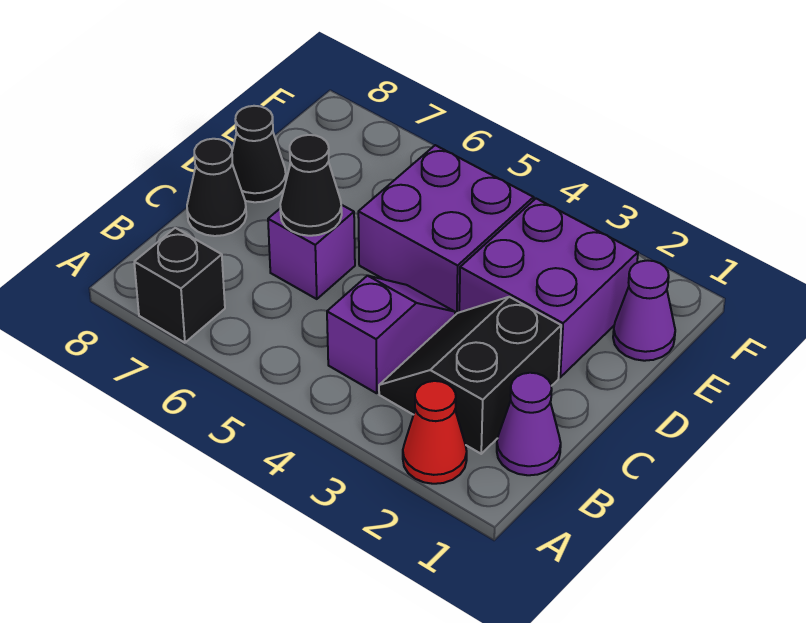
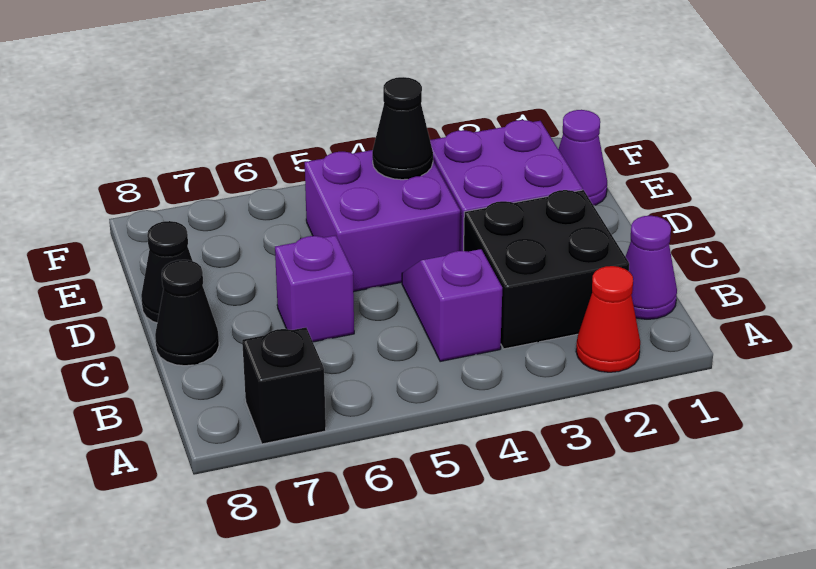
black 2x2 slope [379,297,561,454] -> black 2x2 brick [464,190,629,349]
black 1x1 cone [280,135,342,236] -> black 1x1 cone moved to [372,77,433,180]

